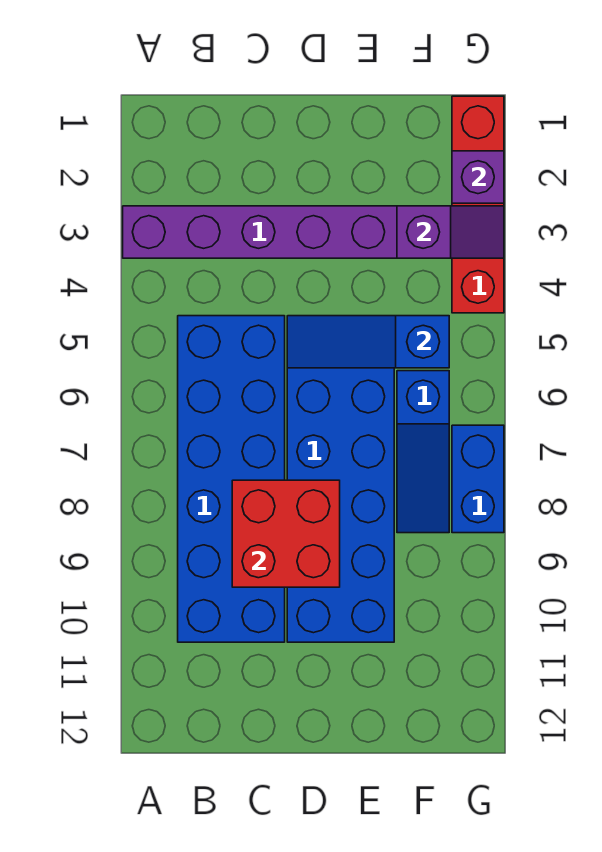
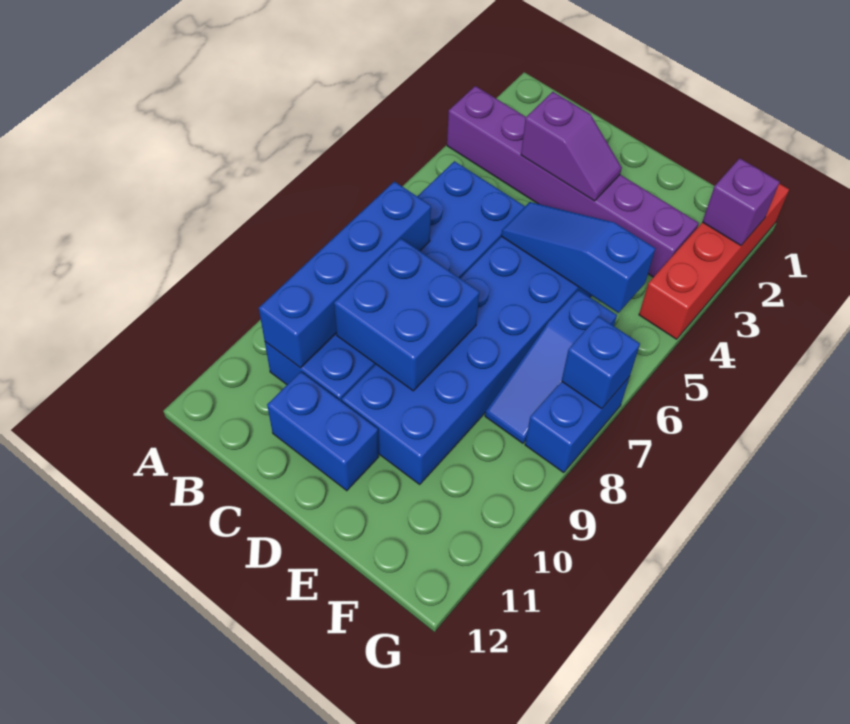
none -> blue 1x4 brick [259,181,431,368]
red 2x2 brick [232,480,340,587] -> blue 2x2 brick [334,238,479,391]
none -> blue 1x2 brick [267,372,379,491]
purple 1x2 slope [397,206,504,258] -> purple 1x2 slope moved to [521,92,622,201]
none -> blue 1x1 brick [561,316,640,409]

